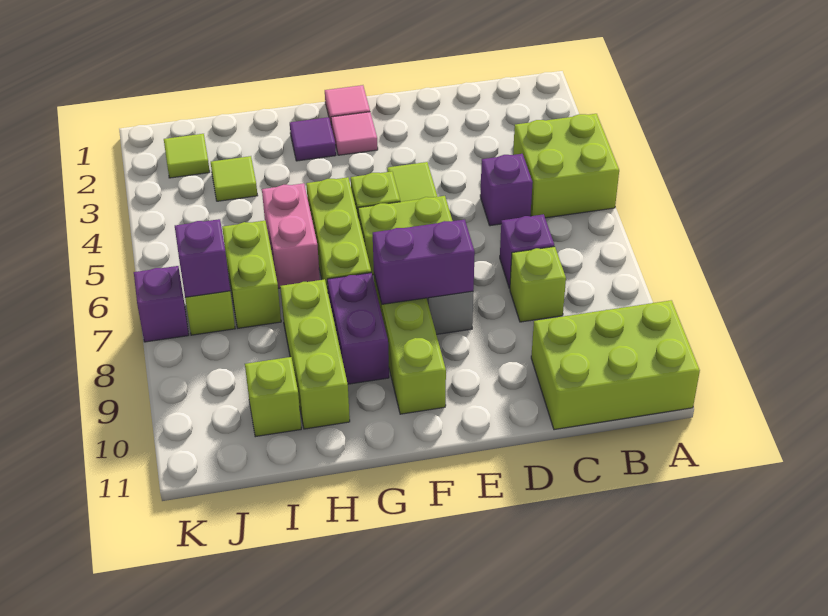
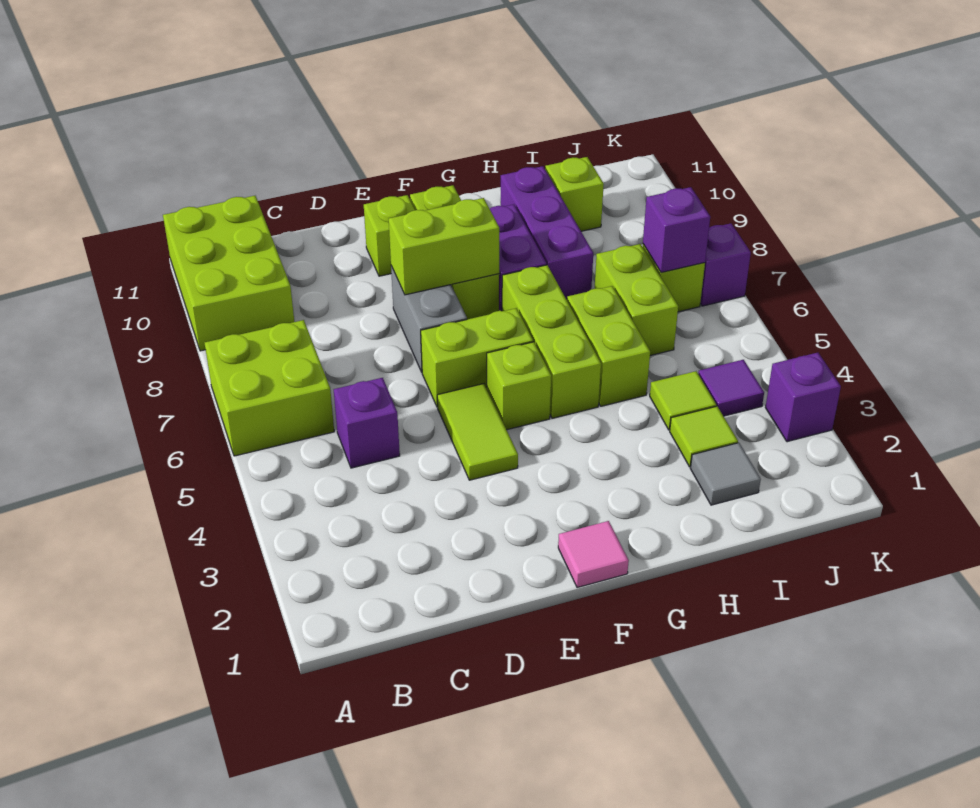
lime 2x2 brick [513,114,619,218] -> lime 2x2 brick moved to [205,320,334,456]
lime 2x3 brick [531,300,700,430] -> lime 2x3 brick turned to [163,196,294,351]
purple 1x1 brick [500,214,554,289] -> purple 1x1 brick moved to [765,353,841,442]
lime 1x1 brick [510,246,566,322] -> lime 1x1 brick moved to [364,195,415,276]
purple 1x2 brick [373,219,475,304] -> lime 1x2 brick [389,198,499,295]
pink 1x1 tile [331,112,378,155] -> none
purple 1x1 tile [290,117,336,161] -> purple 1x1 tile moved to [698,360,764,416]
pink 1x2 brick [262,183,320,288] -> lime 1x2 brick [567,286,650,406]
lime 1x3 brick [280,279,350,429] -> purple 1x3 brick [501,166,593,300]
none -> grey 1x1 tile [690,443,761,505]
lime 1x1 tile [164,134,210,178] -> lime 1x1 tile moved to [650,371,716,430]

